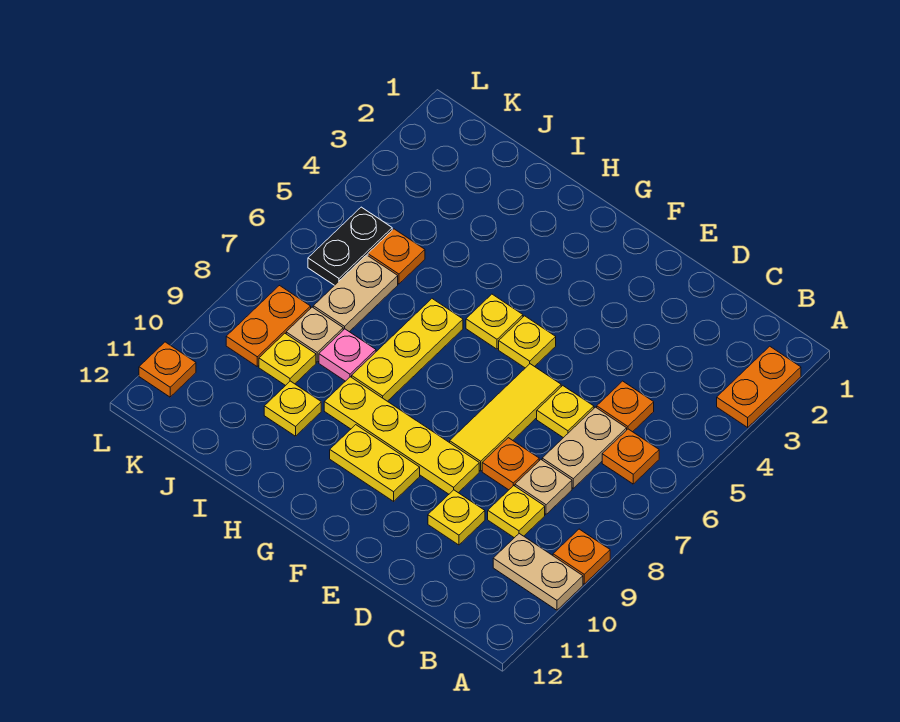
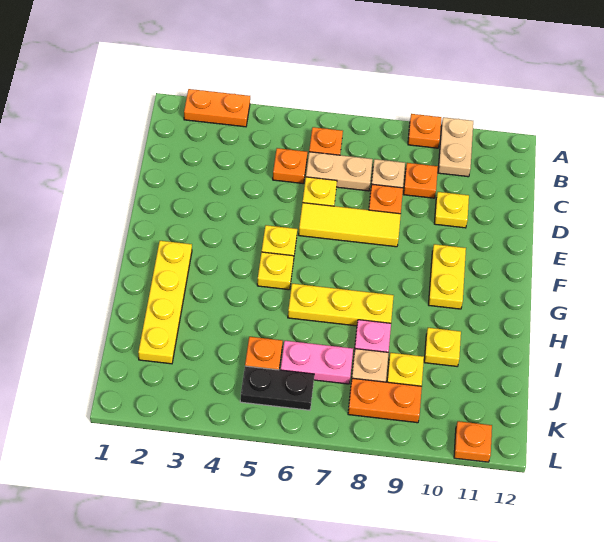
yellow 1x1 plate [488,486,545,538] -> orange 1x1 plate [404,163,438,198]
yellow 1x4 plate [324,377,479,494] -> yellow 1x4 plate moved to [138,241,192,364]
tan 1x2 plate [313,255,398,332] -> pink 1x2 plate [281,341,353,384]

